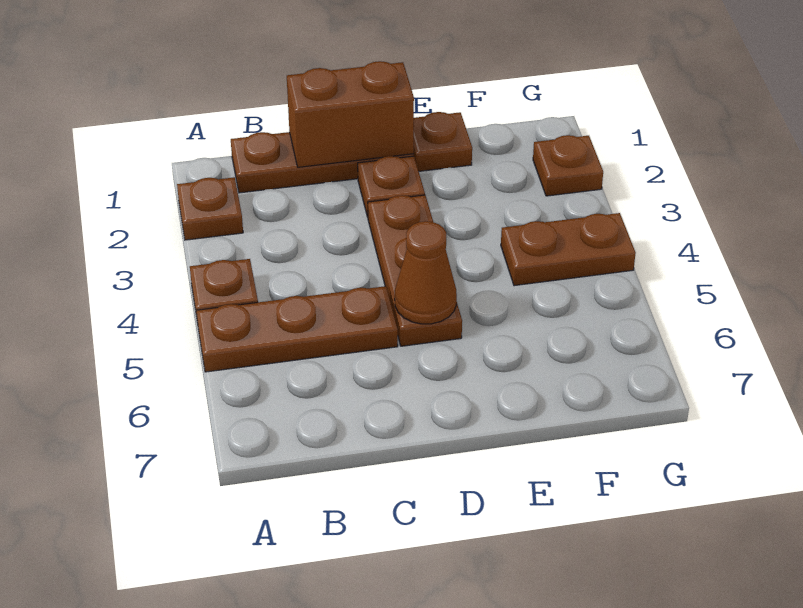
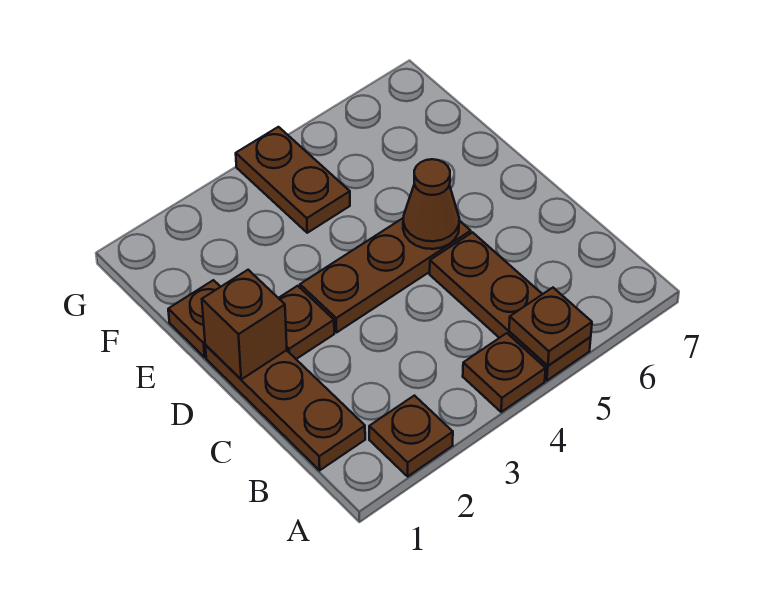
brown 1x2 brick [287,61,414,167] -> brown 1x1 brick [202,270,287,379]
brown 1x1 plate [533,135,603,196] -> brown 1x1 plate moved to [509,288,592,366]

